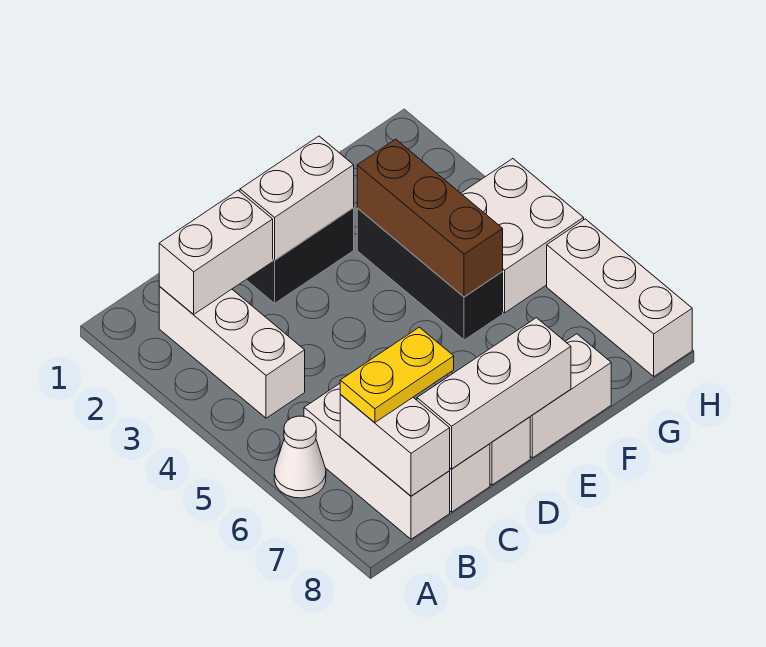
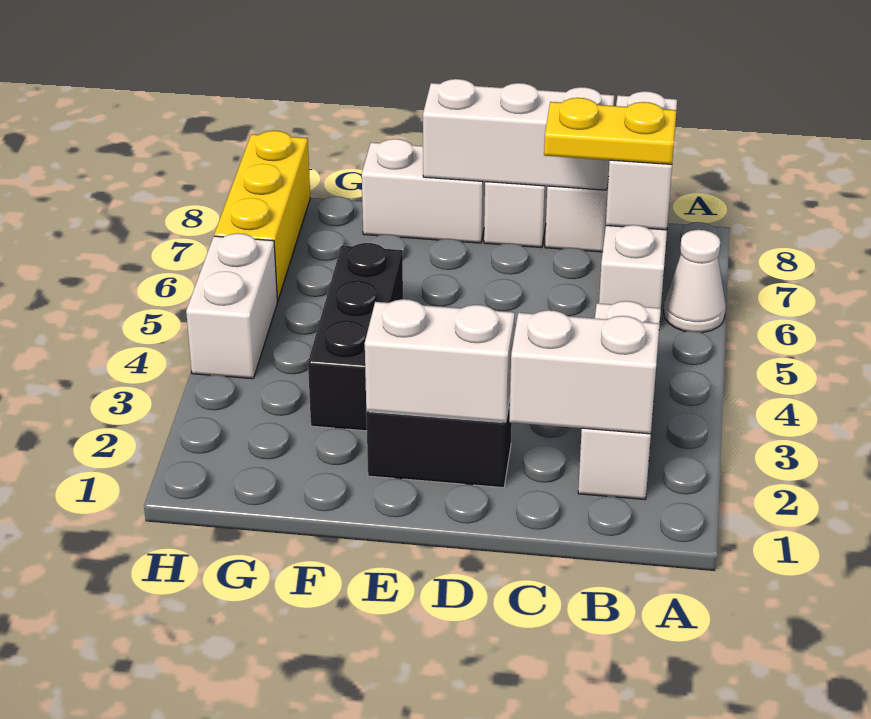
brown 1x3 brick [357,139,503,297] -> none
white 2x2 brick [461,159,584,313] -> white 1x2 brick [186,233,277,379]
white 1x3 brick [547,219,692,376] -> yellow 1x3 brick [214,131,310,301]

